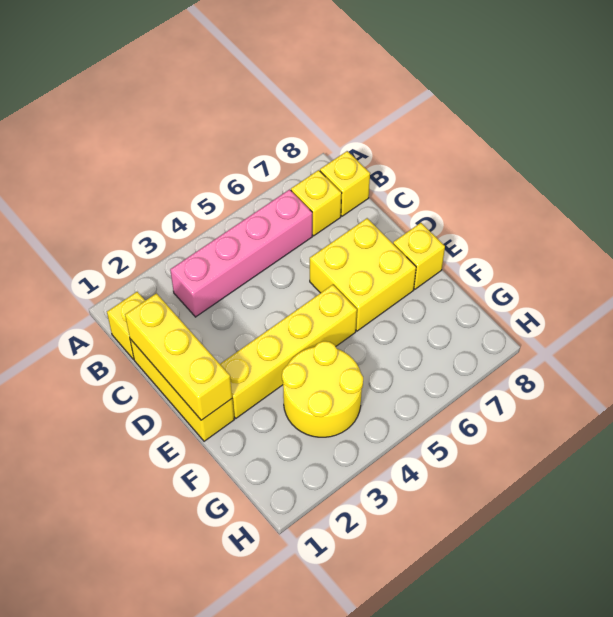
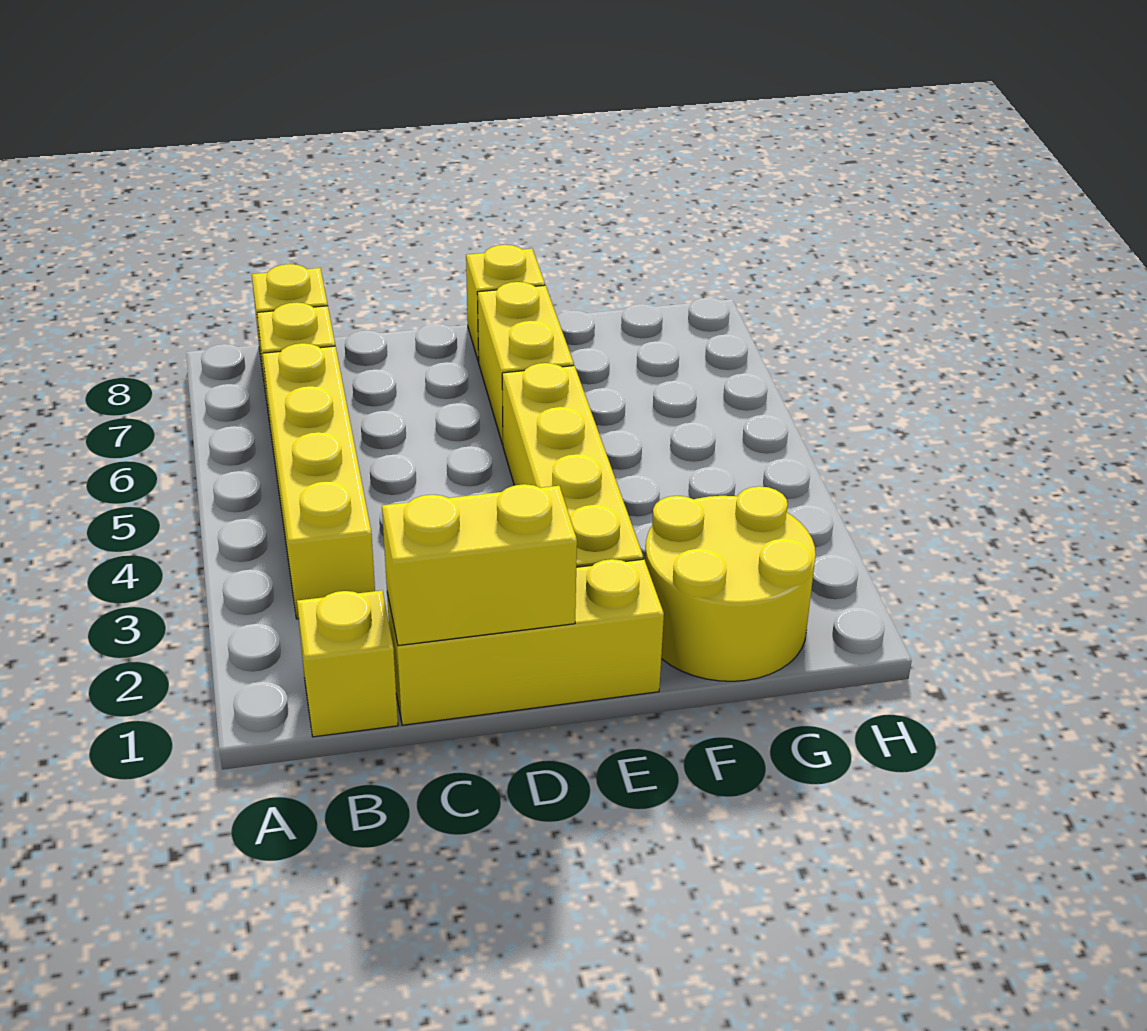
pink 1x4 brick [170,189,312,317] -> yellow 1x4 brick [263,343,375,619]
yellow 1x3 brick [125,293,232,420] -> yellow 1x2 brick [382,484,577,646]
yellow 2x2 brick [310,218,416,331] -> yellow 1x2 brick [477,282,574,444]
yellow 2x2 round brick [282,341,363,437] -> yellow 2x2 round brick moved to [645,486,816,681]

